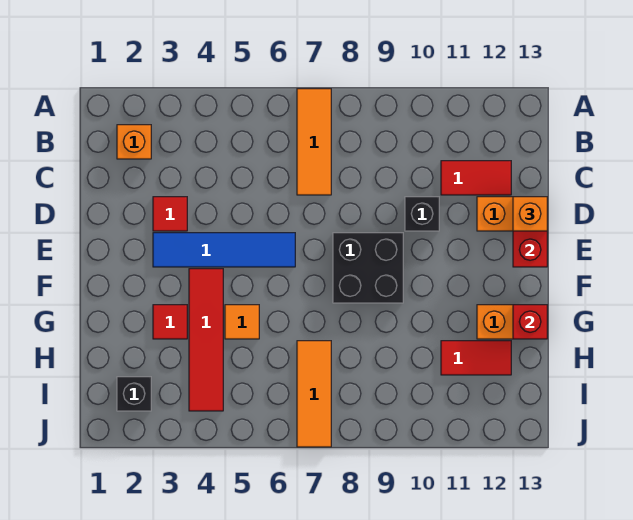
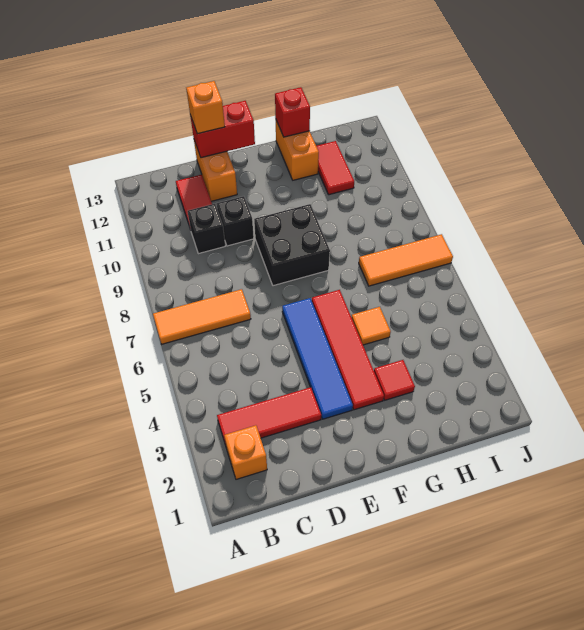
red 1x1 tile [153,197,187,231] -> red 1x3 tile [217,387,321,445]
red 1x4 tile [189,269,223,411] -> red 1x4 tile turned to [312,290,384,410]
black 1x1 brick [117,377,151,411] -> black 1x1 brick moved to [188,204,225,254]

